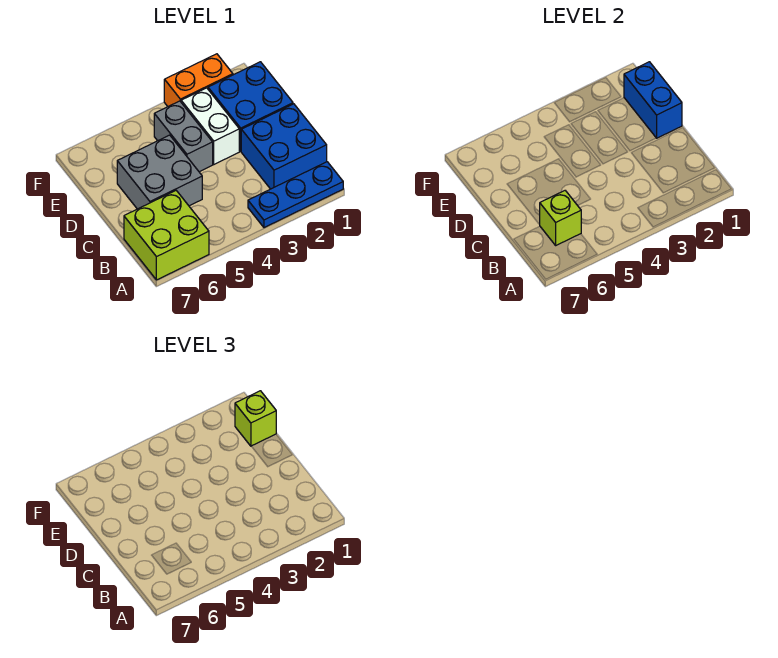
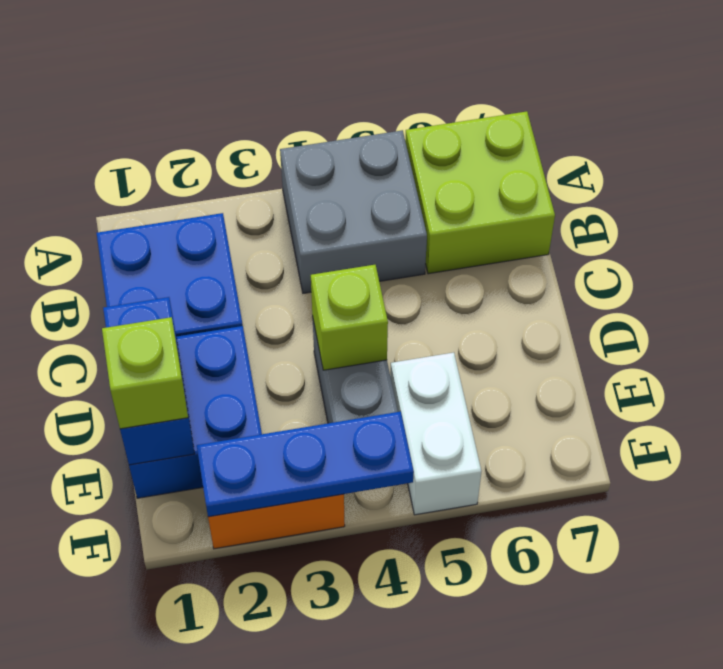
blue 1x3 plate [248,162,343,228] -> blue 1x3 plate moved to [197,412,414,517]
lime 1x1 brick [540,191,581,245] -> lime 1x1 brick moved to [311,265,388,370]
grey 2x2 brick [117,135,202,209] -> grey 2x2 brick moved to [280,130,427,293]
white 1x2 brick [181,88,239,164] -> white 1x2 brick moved to [390,353,481,515]

